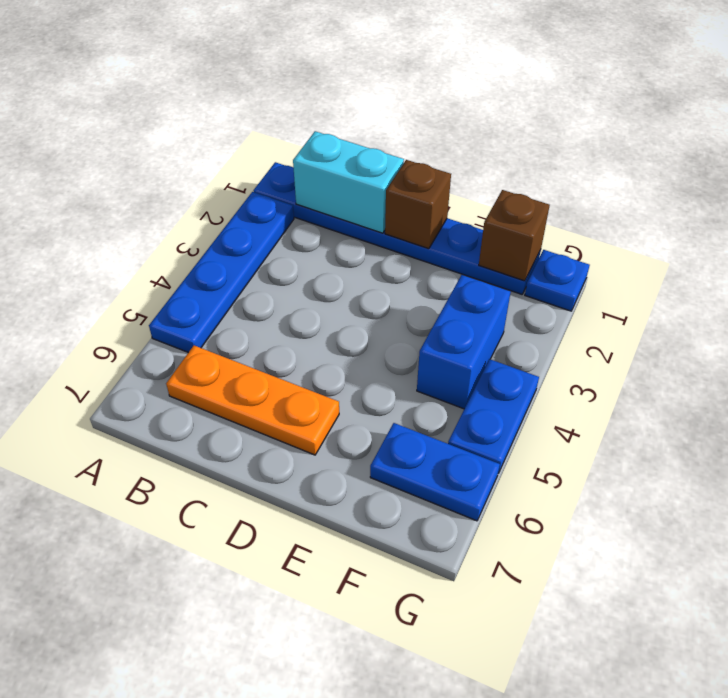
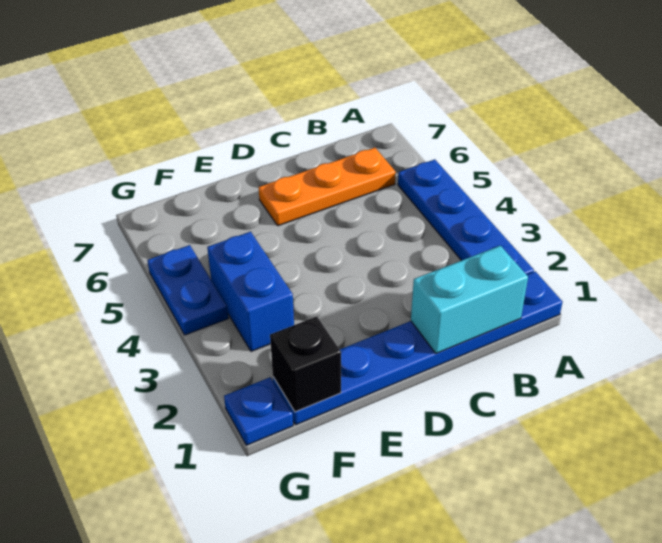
brown 1x1 brick [385,160,451,249] -> none
brown 1x1 brick [479,190,550,281] -> black 1x1 brick [270,317,341,412]
blue 1x2 plate [370,423,500,521] -> none

